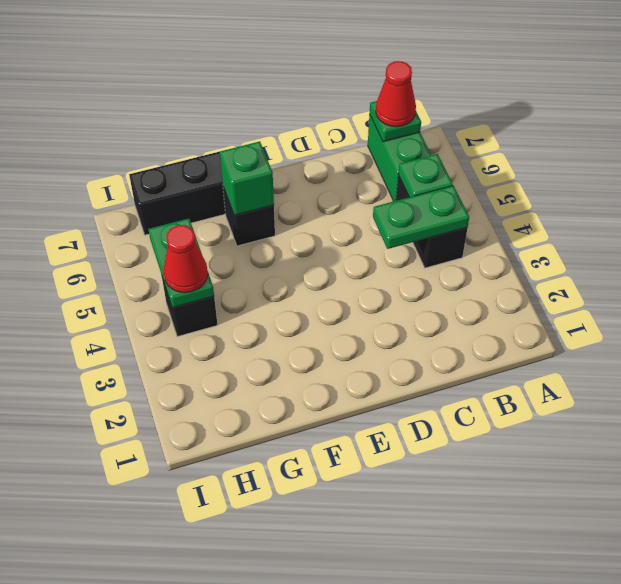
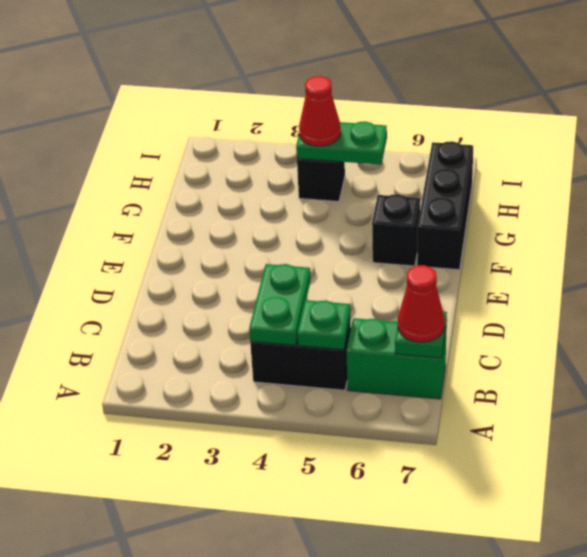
green 1x1 brick [220,141,274,215] -> none

